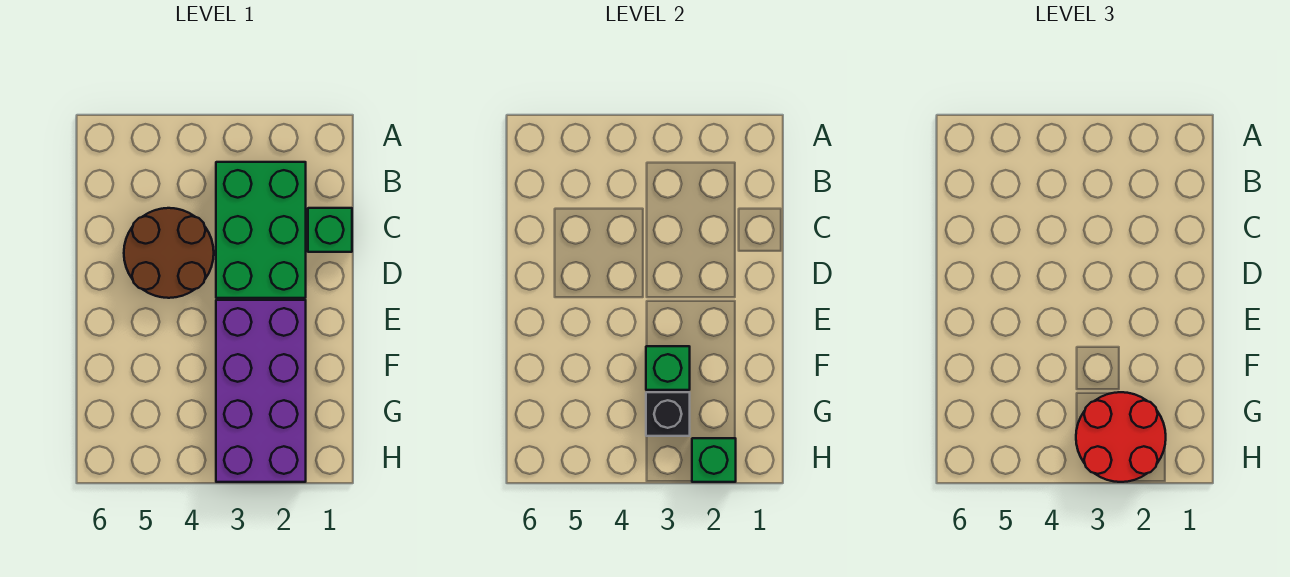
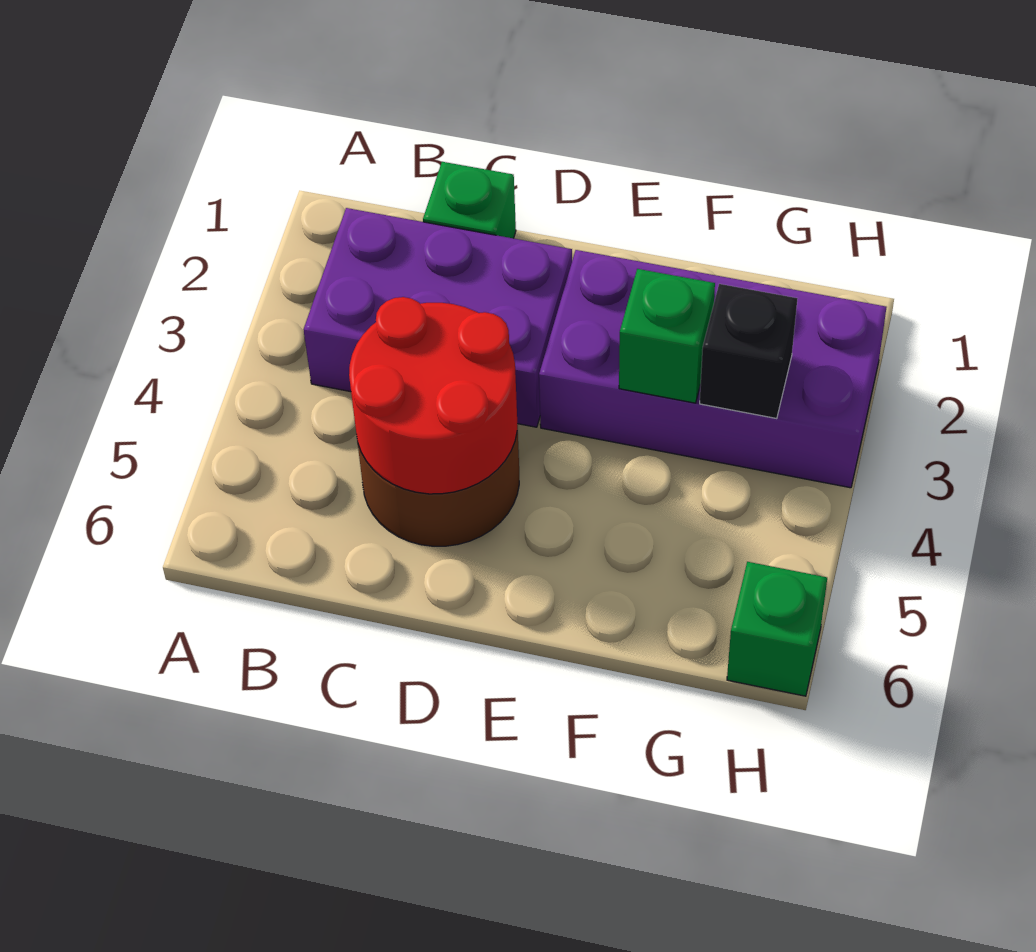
green 2x3 brick [216,162,306,298] -> purple 2x3 brick [304,208,572,427]
red 2x2 round brick [1076,392,1166,482] -> red 2x2 round brick moved to [349,297,517,494]
green 1x1 brick [692,438,736,482] -> green 1x1 brick moved to [727,562,827,696]

